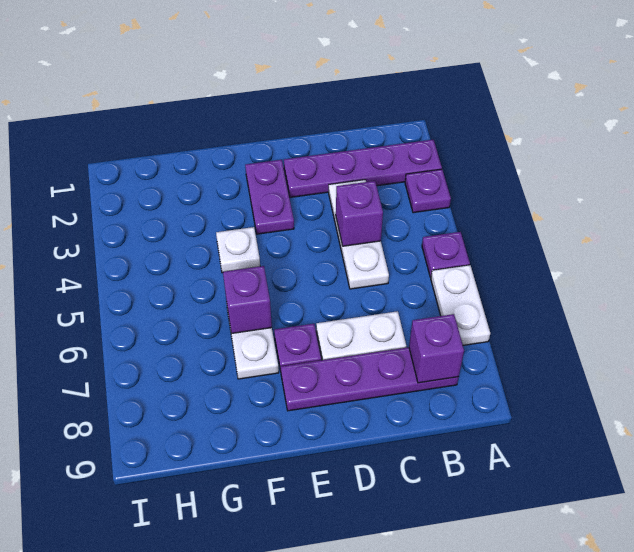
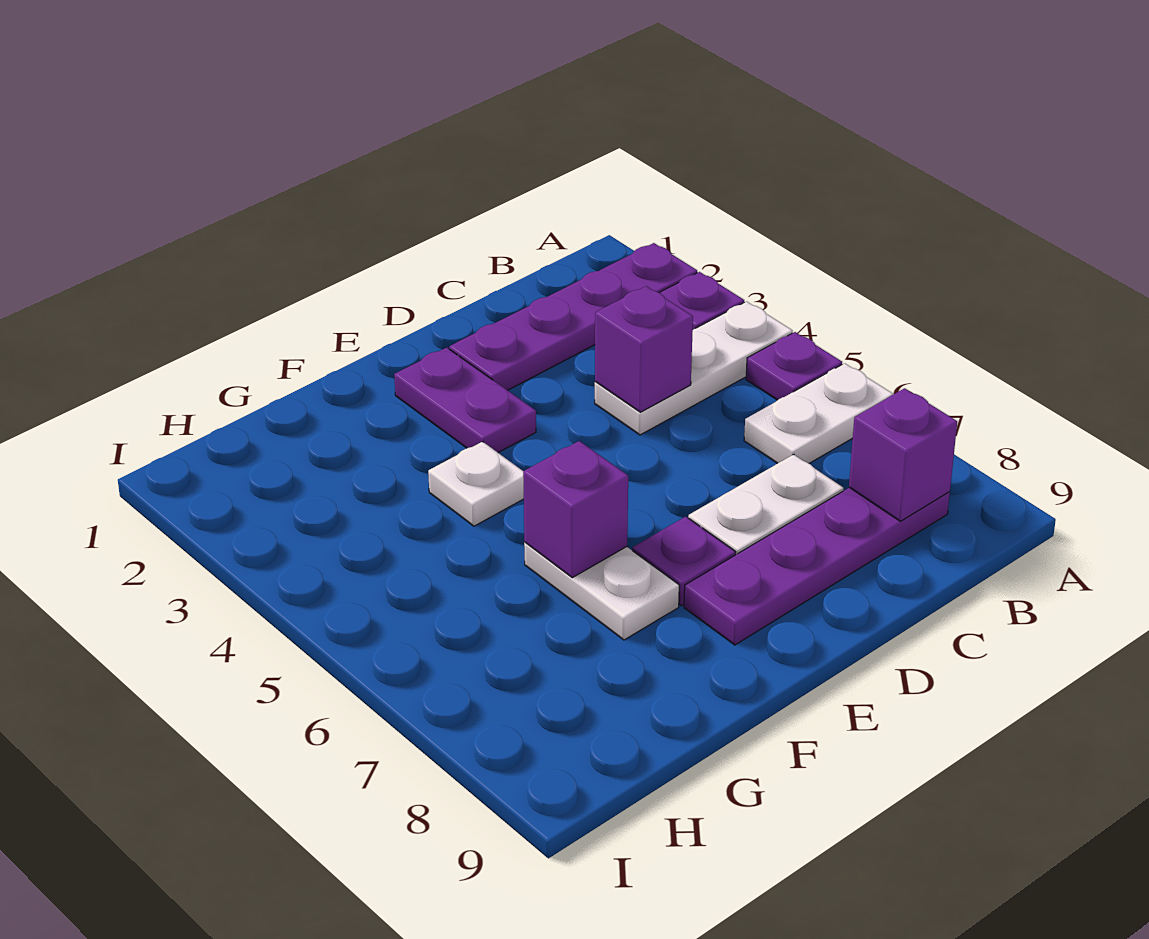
white 1x2 plate [431,265,490,345] -> white 1x2 plate turned to [744,363,893,464]
white 1x3 plate [329,180,389,289] -> white 1x3 plate turned to [595,301,792,435]

